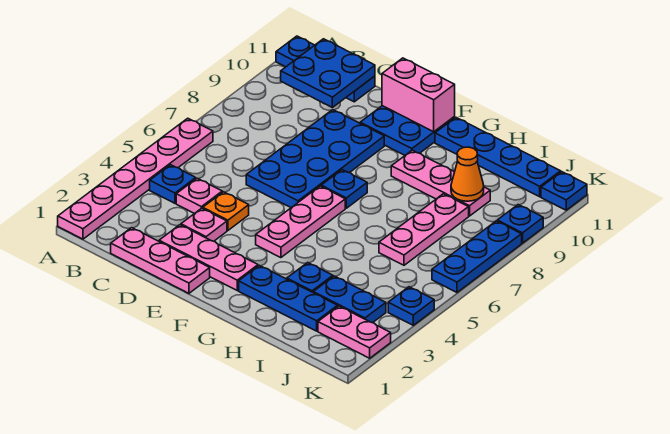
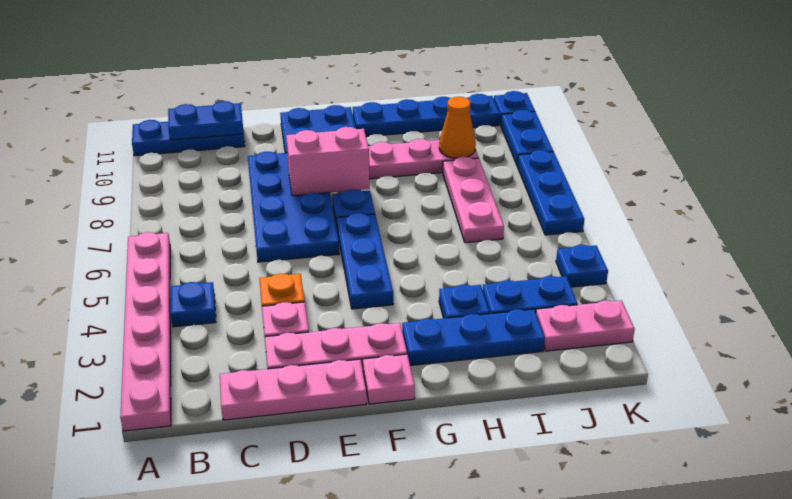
blue 2x2 plate [281,39,375,107] -> blue 1x2 plate [168,101,244,140]
pink 1x1 plate [176,178,222,214] -> pink 1x1 plate moved to [363,354,415,404]
pink 1x2 brick [382,58,455,132] -> pink 1x2 brick moved to [286,127,370,196]
pink 1x3 plate [256,186,345,258] -> blue 1x3 plate [337,213,393,309]
blue 1x1 plate [497,205,543,243] -> blue 1x2 plate [501,110,553,166]

